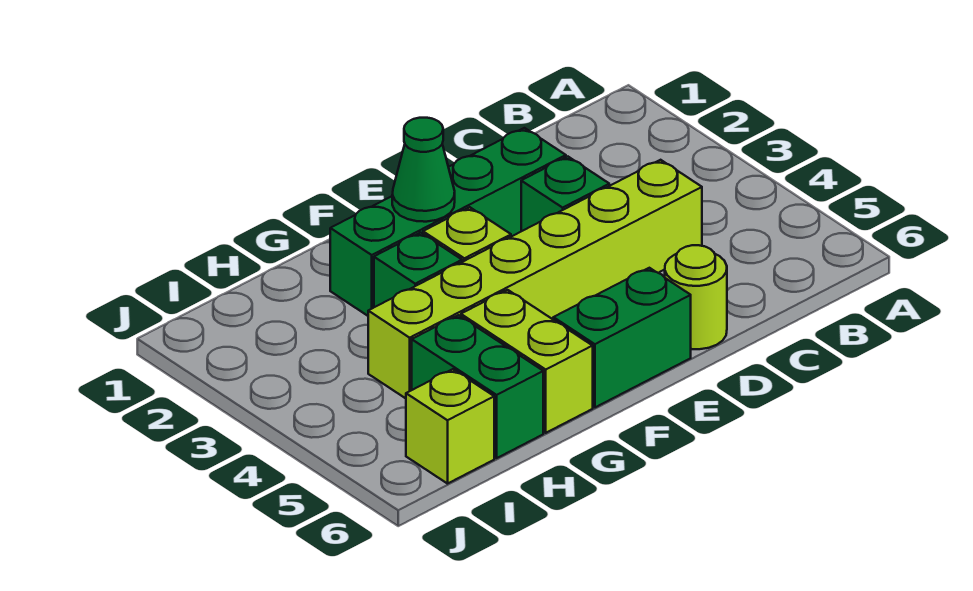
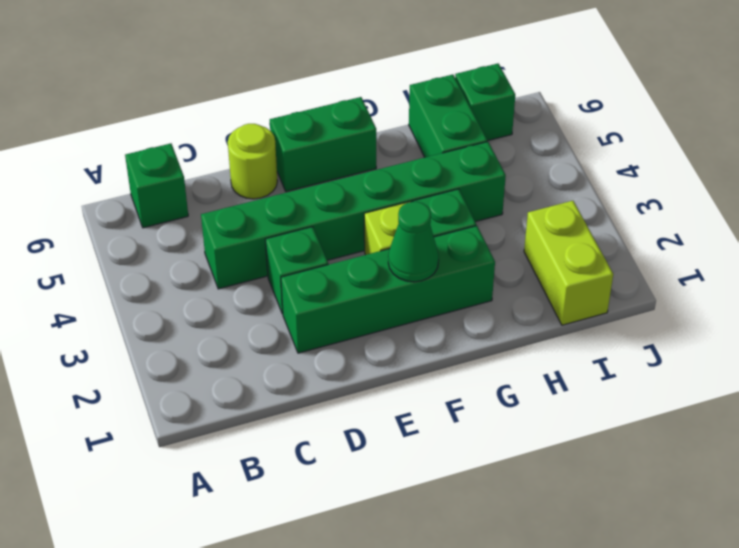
none -> green 1x1 brick [125,143,188,228]
lime 1x6 brick [368,160,702,398] -> green 1x6 brick [201,142,506,289]
lime 1x2 brick [461,290,593,433] -> lime 1x2 brick moved to [524,201,613,325]
lime 1x1 brick [406,369,494,484] -> green 1x1 brick [455,64,515,141]

